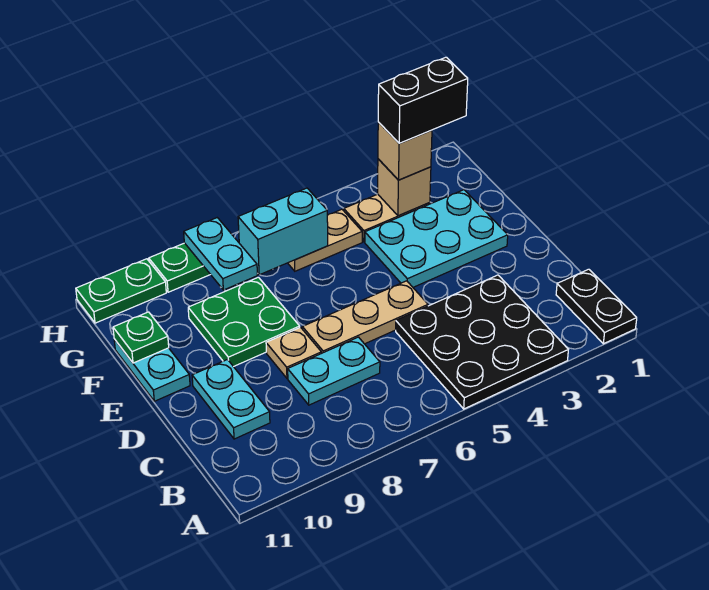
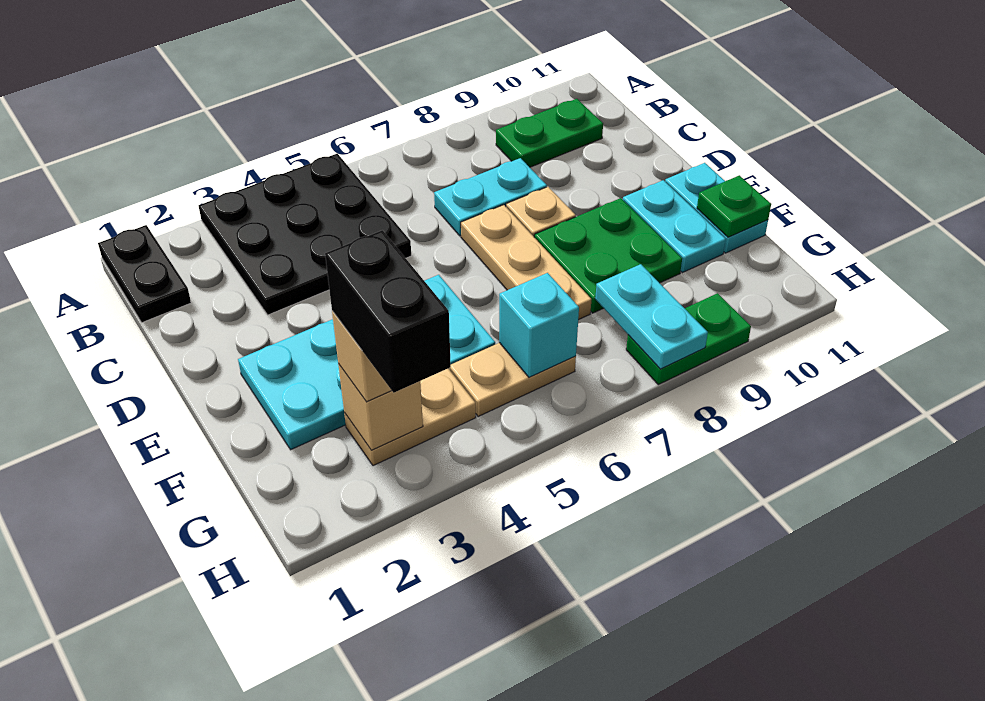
cyan 1x2 plate [192,360,270,439] -> cyan 1x2 plate moved to [623,180,726,273]
tan 1x3 plate [302,281,428,353] -> tan 1x3 plate turned to [461,205,591,320]
cyan 2x3 plate [365,190,508,287] -> cyan 2x4 plate [238,275,495,450]
black 1x2 brick [378,57,468,143] -> black 1x2 brick turned to [325,230,451,393]
cyan 1x2 brick [238,188,328,275] -> cyan 1x1 brick [499,273,579,377]
green 1x2 plate [76,259,166,323] -> green 1x2 plate moved to [496,99,603,167]

